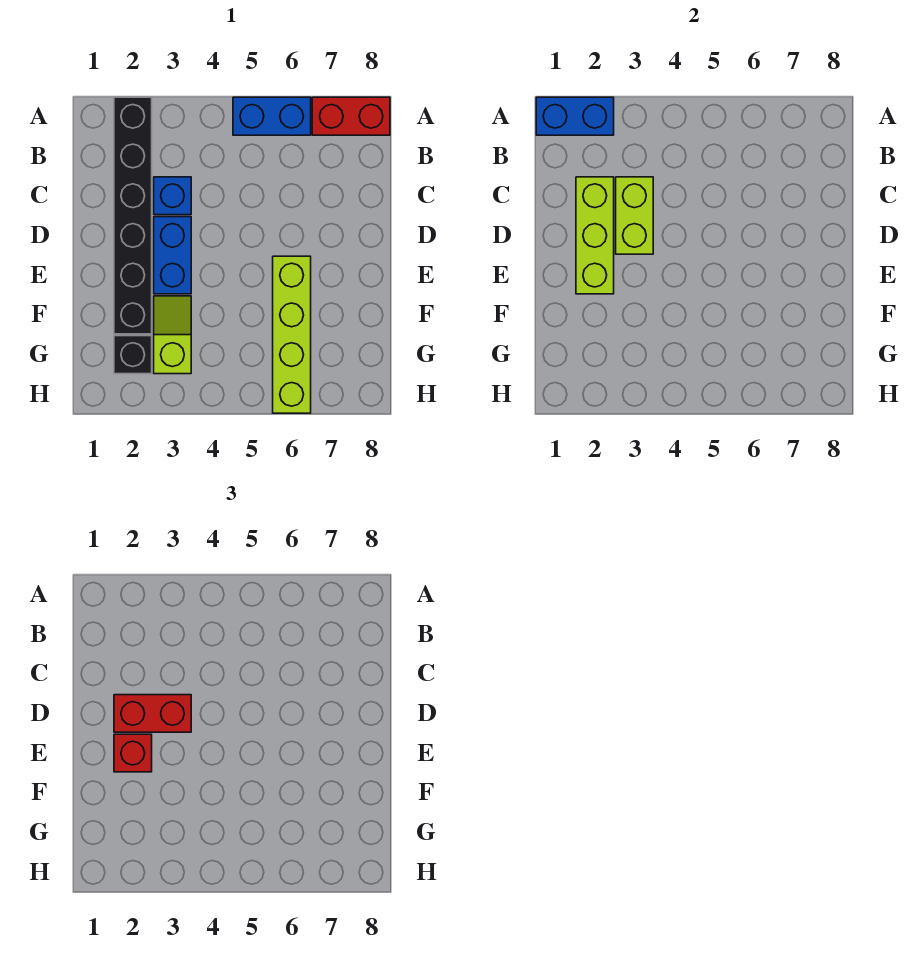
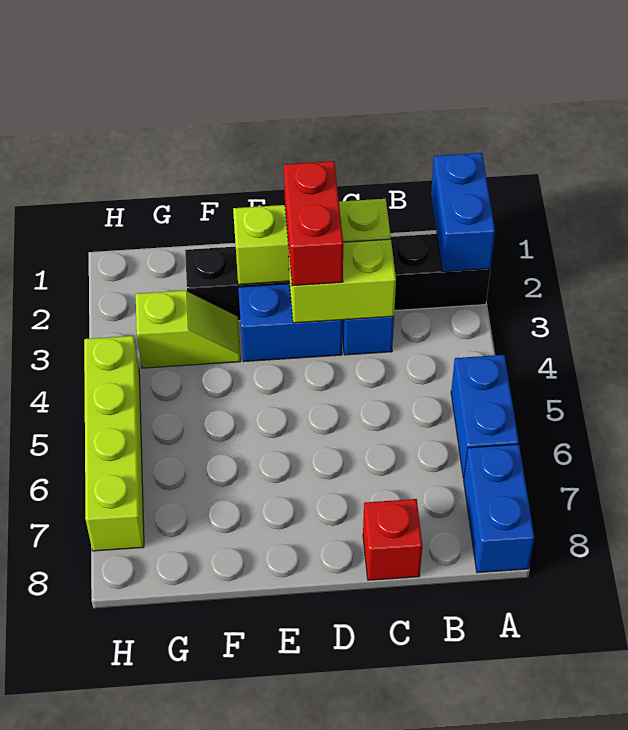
red 1x2 brick [312,97,390,135] -> blue 1x2 brick [464,444,535,573]
red 1x1 brick [114,734,152,772] -> red 1x1 brick moved to [363,499,423,580]
lime 1x4 brick [273,256,311,413] -> lime 1x4 brick turned to [84,336,144,551]
black 1x1 brick [114,336,152,374] -> none

